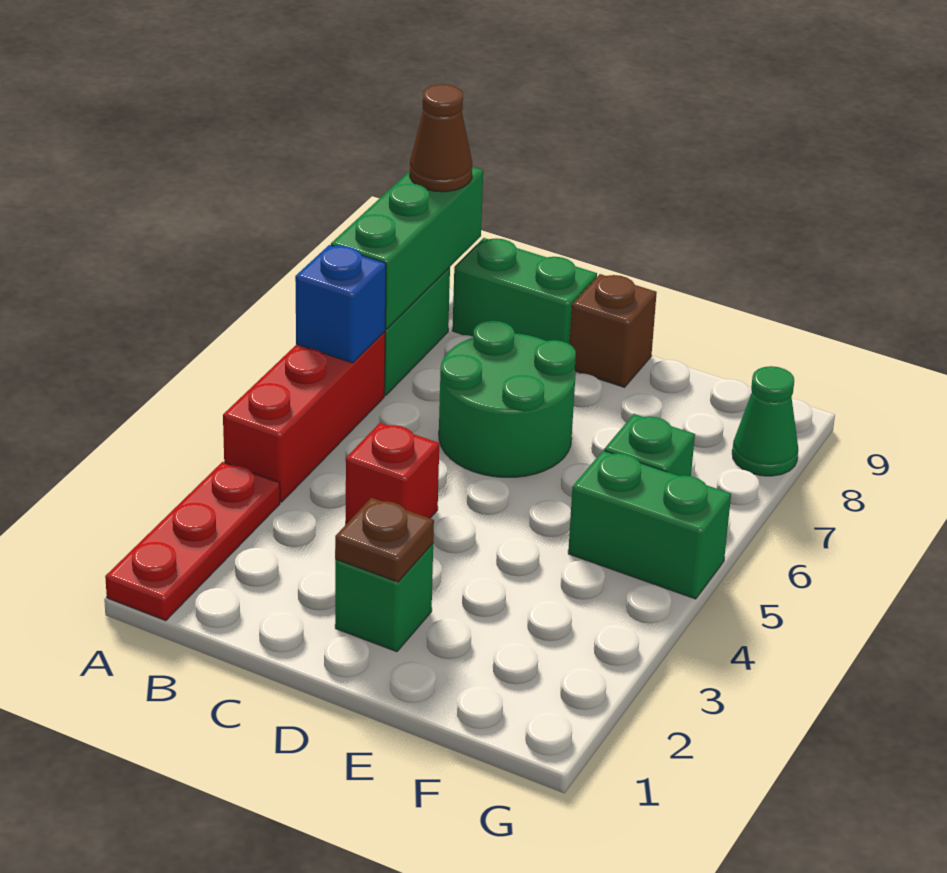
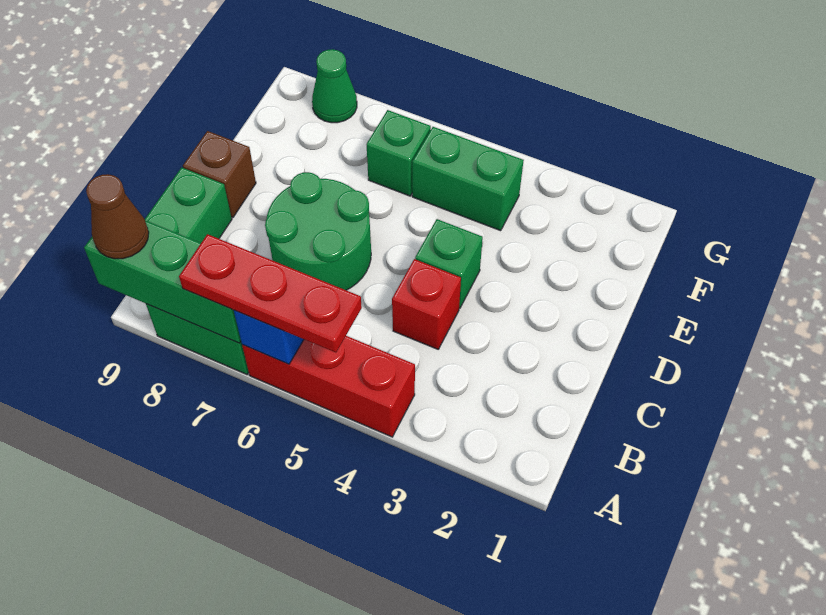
red 1x3 plate [105,462,280,621] -> red 1x3 plate moved to [179,234,362,352]
green 1x1 brick [335,544,433,652] -> green 1x1 brick moved to [415,219,483,308]
brown 1x1 plate [335,498,434,582] -> none
green 1x2 brick [568,451,731,599] -> green 1x2 brick turned to [412,127,524,231]

